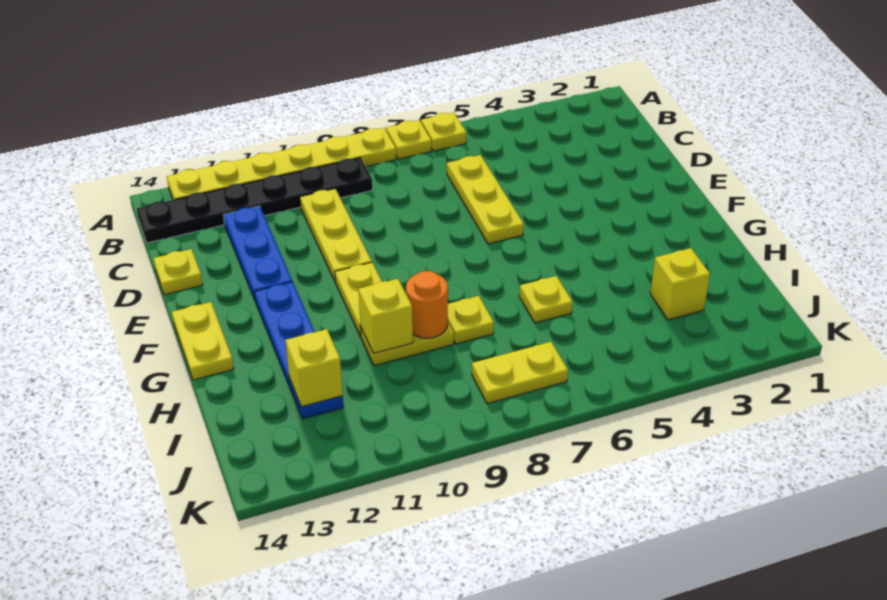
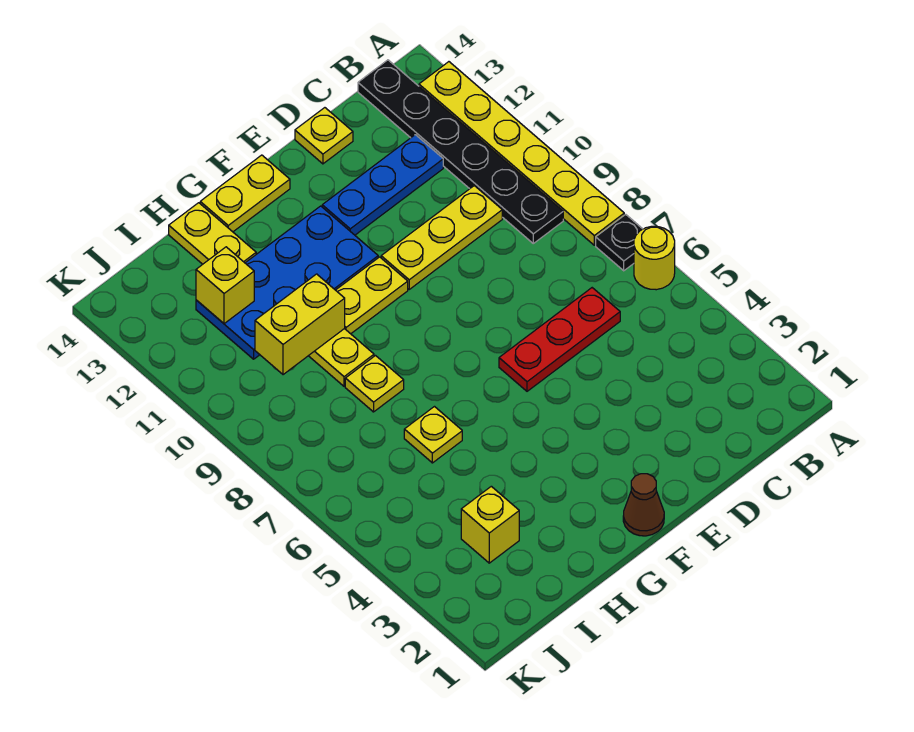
yellow 1x1 plate [421,112,466,151] -> yellow 1x1 round brick [634,226,675,290]
yellow 1x1 plate [386,120,431,159] -> black 1x1 plate [596,214,642,271]
yellow 1x3 plate [447,155,524,244] -> red 1x3 plate [499,288,620,391]
none -> brown 1x1 cone [623,474,664,536]
blue 1x4 plate [255,282,344,419] -> blue 2x4 plate [196,206,378,359]
orange 1x1 round brick [406,271,448,338] -> none
yellow 1x1 brick [358,279,413,353] -> yellow 1x2 brick [255,274,345,375]
yellow 1x2 plate [472,342,568,404] -> yellow 1x2 plate moved to [169,203,256,264]

